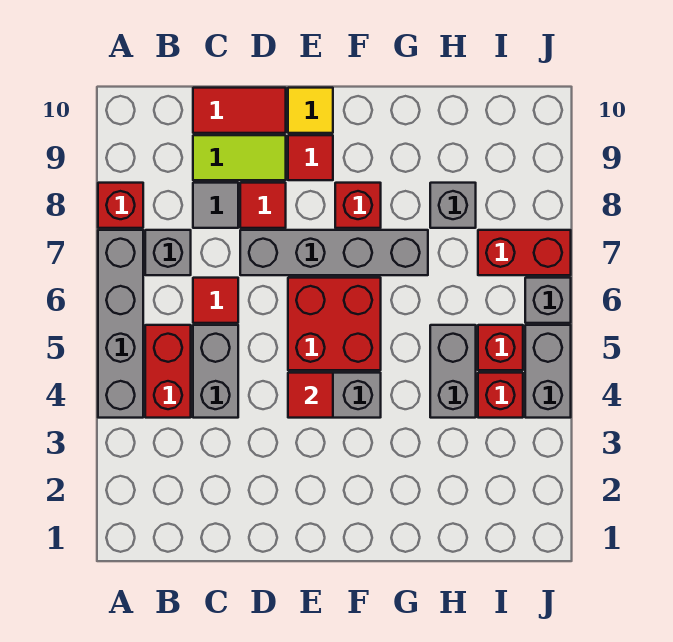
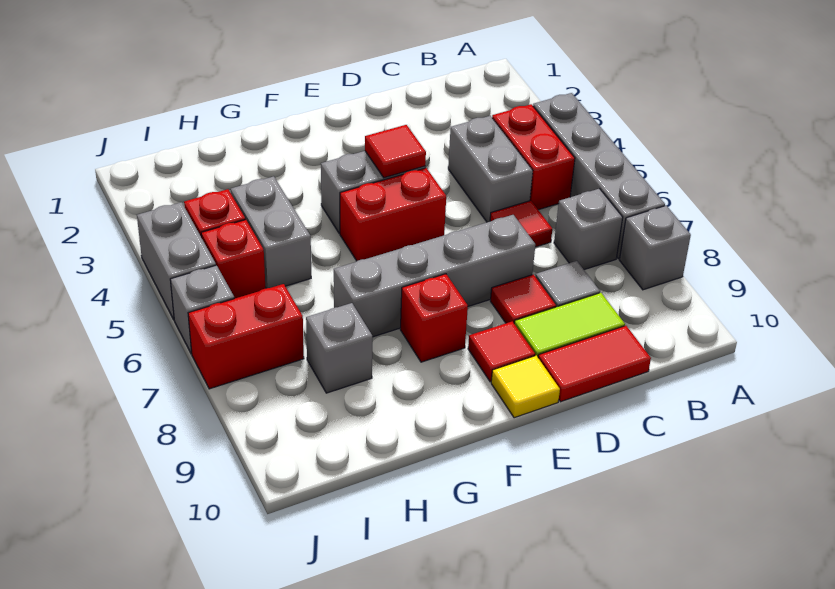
red 1x1 brick [98,183,143,228] -> grey 1x1 brick [620,206,691,290]
red 2x2 brick [288,278,381,370] -> red 1x2 brick [340,168,446,261]

